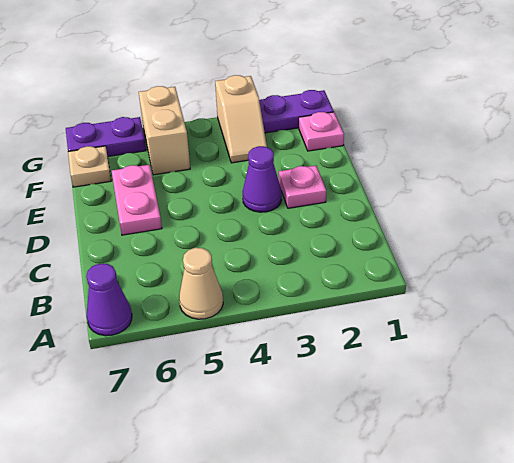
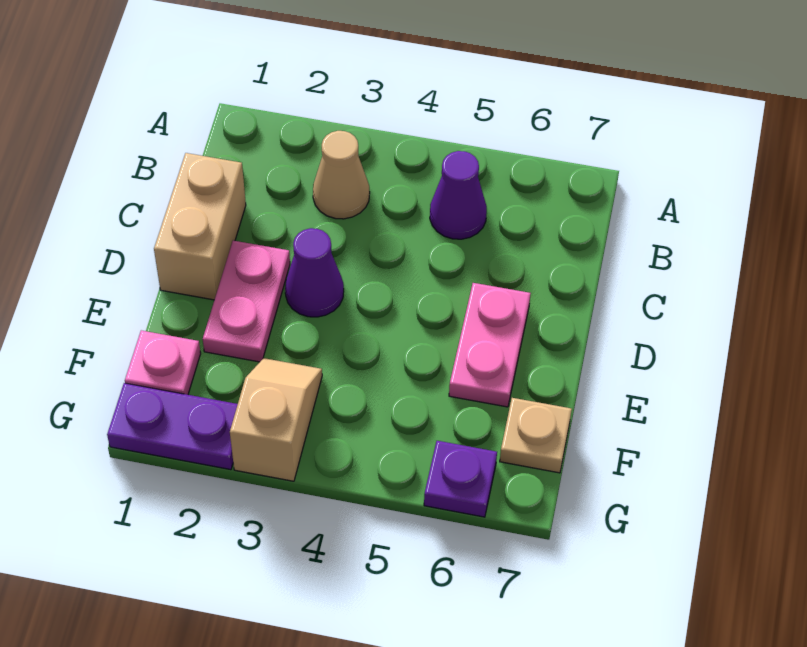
tan 1x1 cone [179,248,223,319] -> tan 1x1 cone moved to [313,131,370,219]
purple 1x1 cone [86,263,132,336] -> purple 1x1 cone moved to [430,151,487,239]
pink 1x1 plate [279,165,326,208] -> pink 1x2 plate [203,241,290,362]
tan 1x2 brick [139,86,190,175] -> tan 1x2 brick moved to [154,153,246,300]
purple 1x2 plate [66,117,146,157] -> purple 1x1 plate [424,441,497,517]

